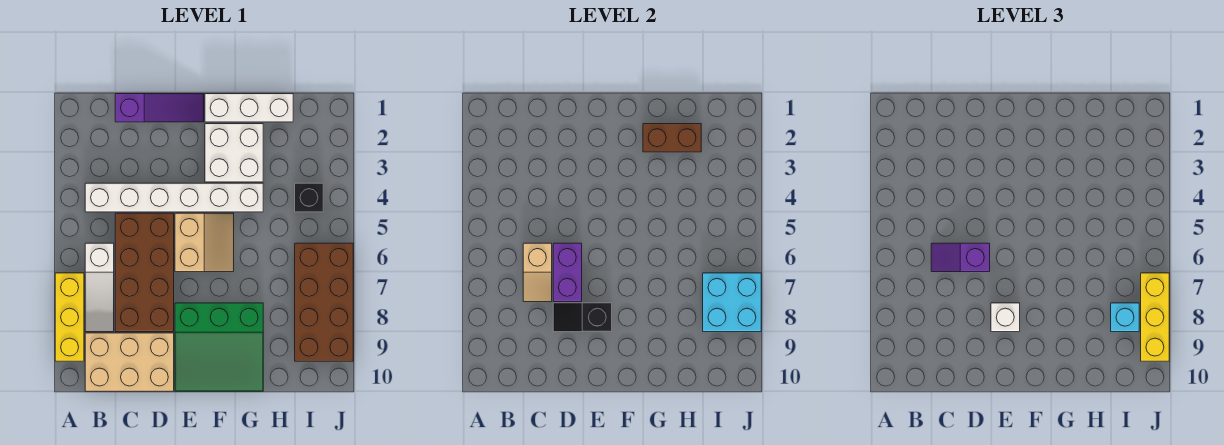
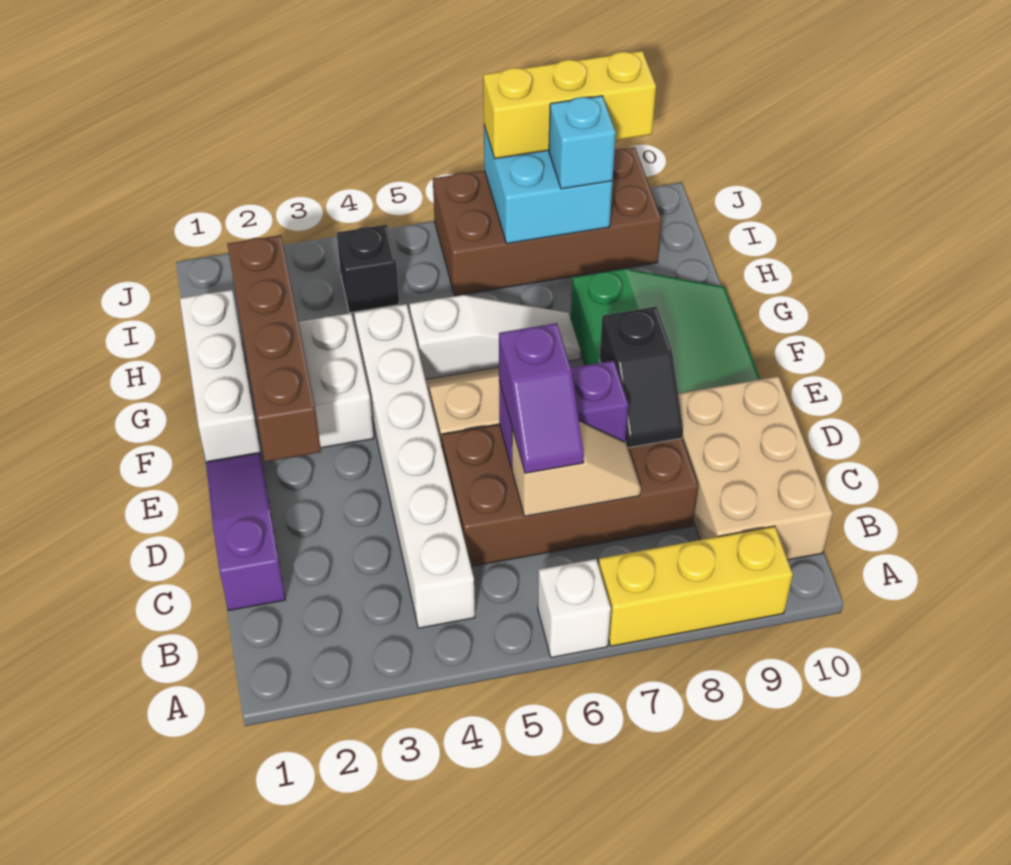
white 1x3 slope [85,243,114,332] -> white 1x3 slope moved to [409,295,581,380]
white 1x1 brick [991,303,1020,332] -> white 1x1 brick moved to [538,559,611,658]
brown 1x2 brick [643,124,701,152] -> brown 1x4 brick [227,235,321,462]

